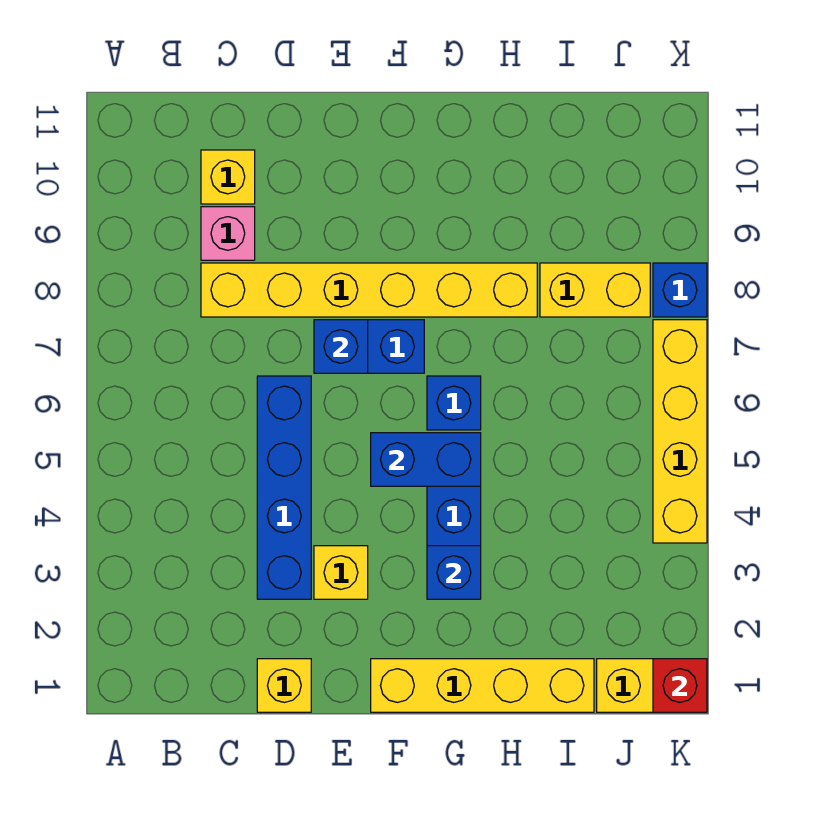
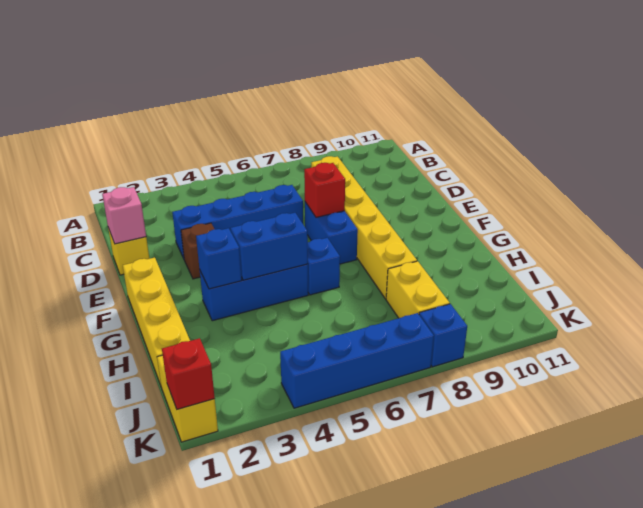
pink 1x1 brick [201,207,255,260] -> pink 1x1 brick moved to [102,187,146,244]
yellow 1x1 brick [201,150,255,204] -> none
yellow 1x1 brick [314,546,368,599] -> brown 1x1 brick [181,223,214,279]
blue 1x1 brick [314,320,368,373] -> red 1x1 brick [304,163,345,217]
blue 1x2 brick [371,433,481,486] -> blue 1x2 brick turned to [230,213,308,280]
yellow 1x4 brick [653,320,707,543] -> blue 1x4 brick [280,313,434,408]

